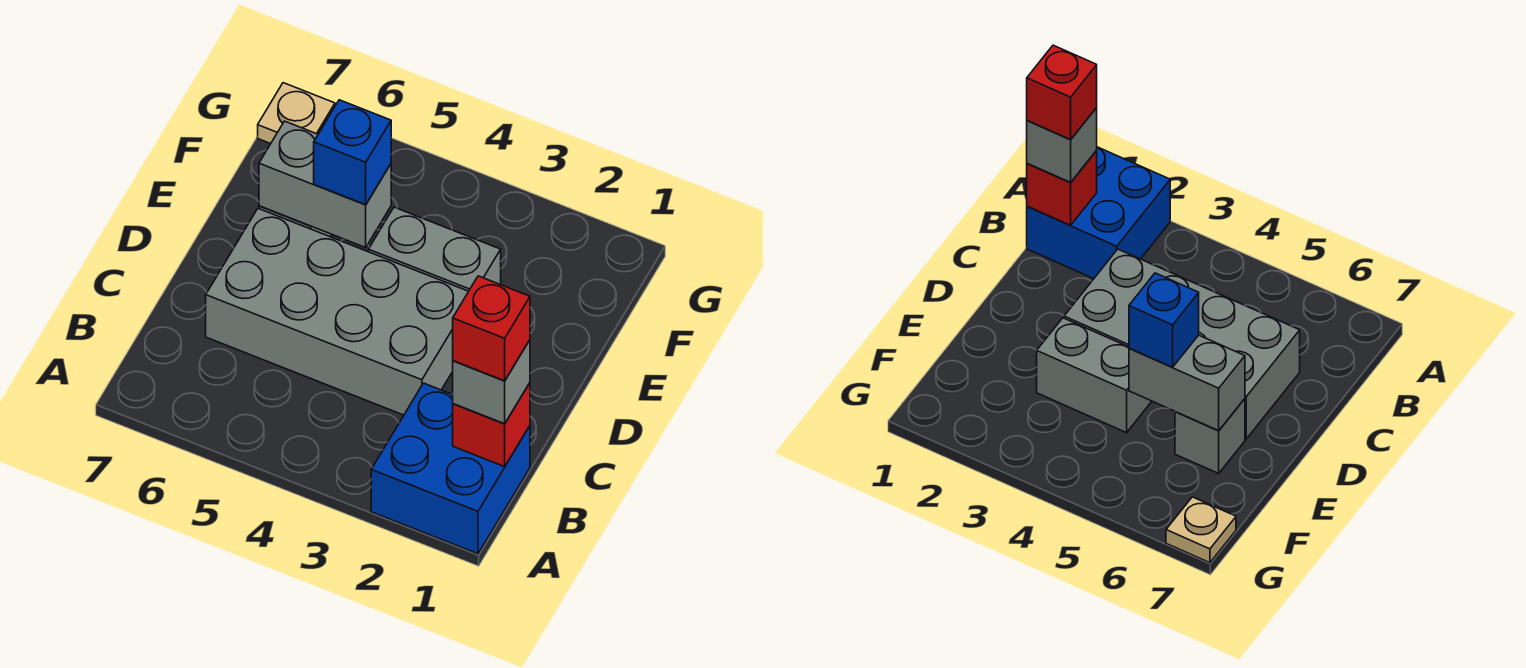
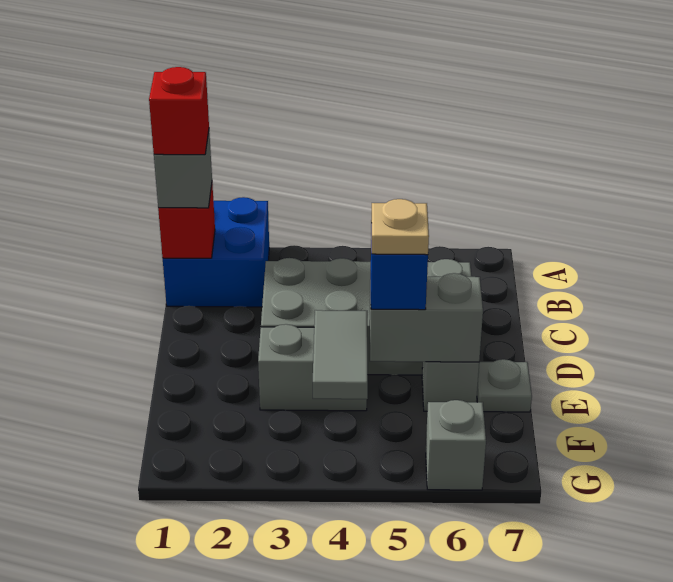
none -> grey 1x2 tile [313,310,368,399]
none -> grey 1x1 plate [477,359,532,412]
none -> grey 1x1 brick [426,400,486,490]
tan 1x1 plate [258,83,335,144] -> tan 1x1 plate moved to [371,199,429,255]

